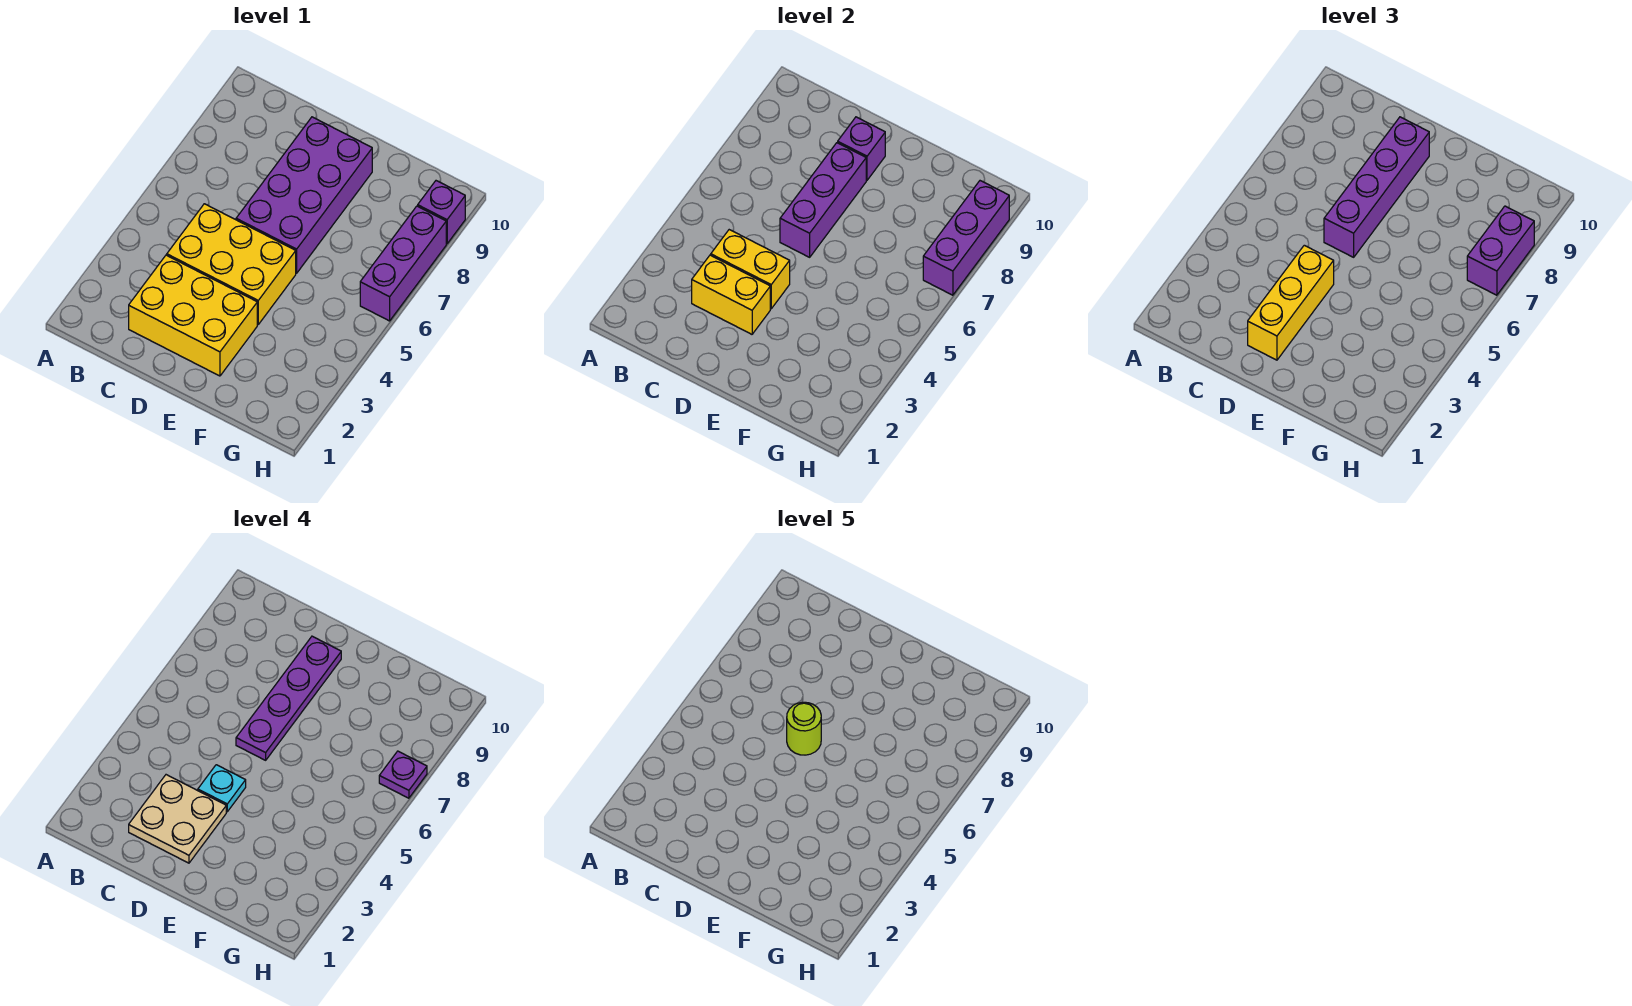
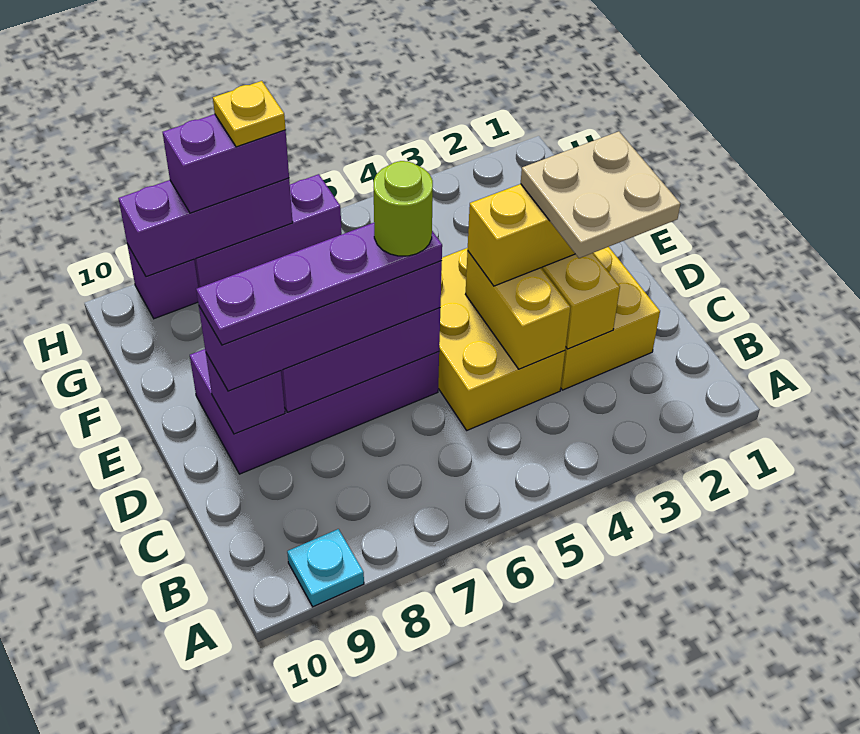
cyan 1x1 plate [198,765,246,812] -> cyan 1x1 plate moved to [287,529,364,607]
purple 1x1 plate [379,751,427,798] -> yellow 1x1 plate [213,81,286,147]

